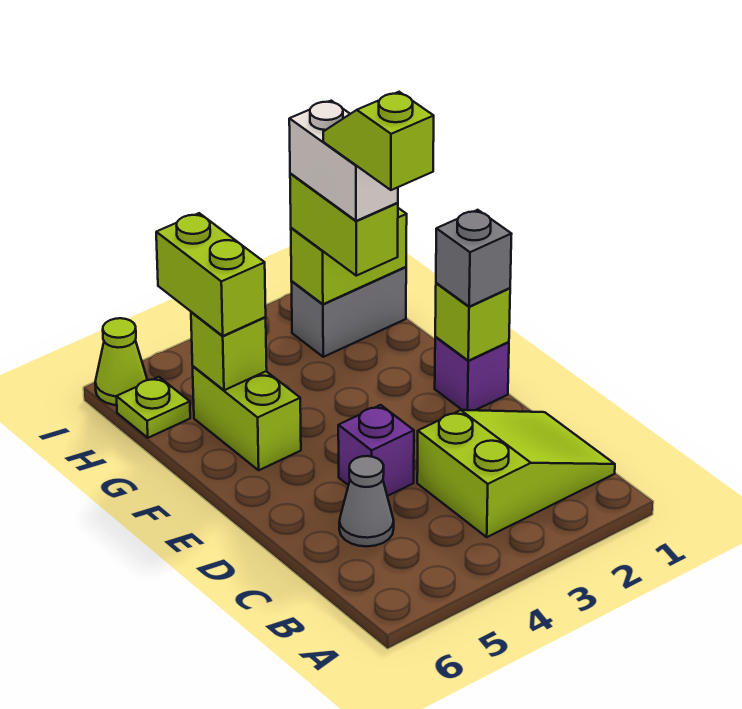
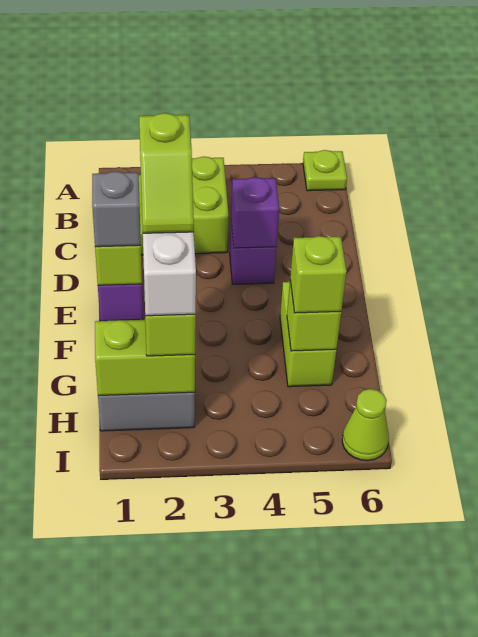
grey 1x1 cone [339,456,394,547] -> none
none -> purple 1x1 brick [231,177,279,248]
lime 1x2 brick [156,213,266,336] -> lime 1x1 brick [290,236,347,313]
lime 1x1 plate [116,377,190,438] -> lime 1x1 plate moved to [303,150,347,191]

